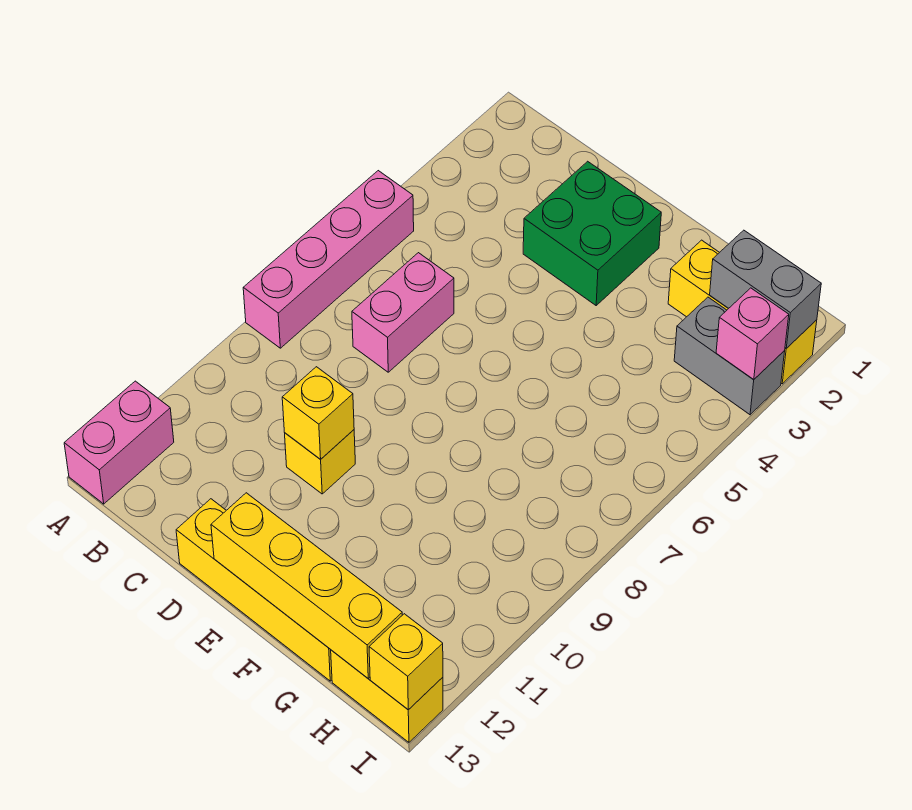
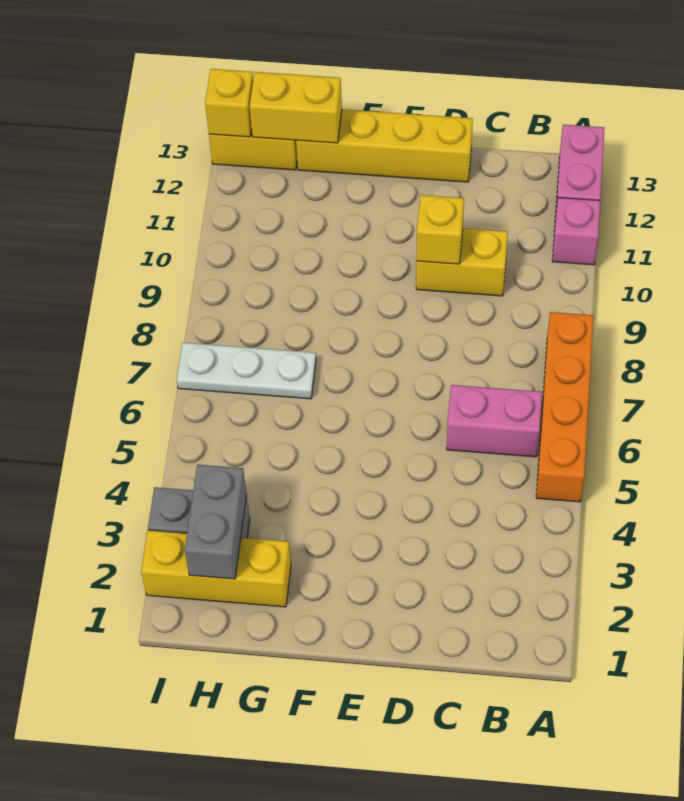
pink 1x4 brick [243,171,414,348] -> orange 1x4 brick [536,312,594,502]
pink 1x2 brick [352,253,454,372] -> pink 1x2 brick turned to [447,385,542,457]
green 2x2 brick [523,161,661,305] -> none
yellow 1x1 brick [285,430,355,494] -> yellow 1x2 brick [416,228,508,296]
yellow 1x4 brick [211,493,402,678] -> yellow 1x2 brick [250,72,342,143]
none -> white 1x3 plate [177,343,316,399]
grey 1x2 brick [710,230,821,348] -> grey 1x2 brick turned to [185,465,247,579]
pink 1x1 brick [716,288,789,380] -> pink 1x1 brick moved to [552,198,600,265]

